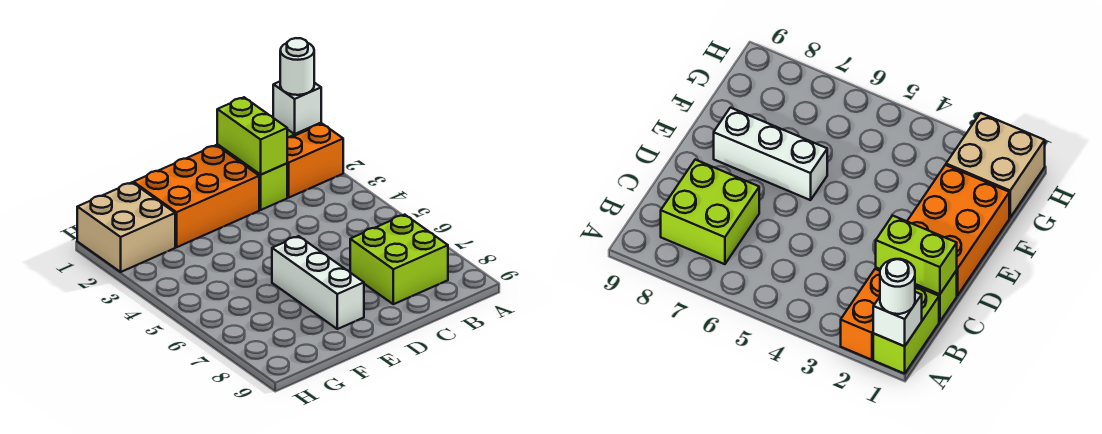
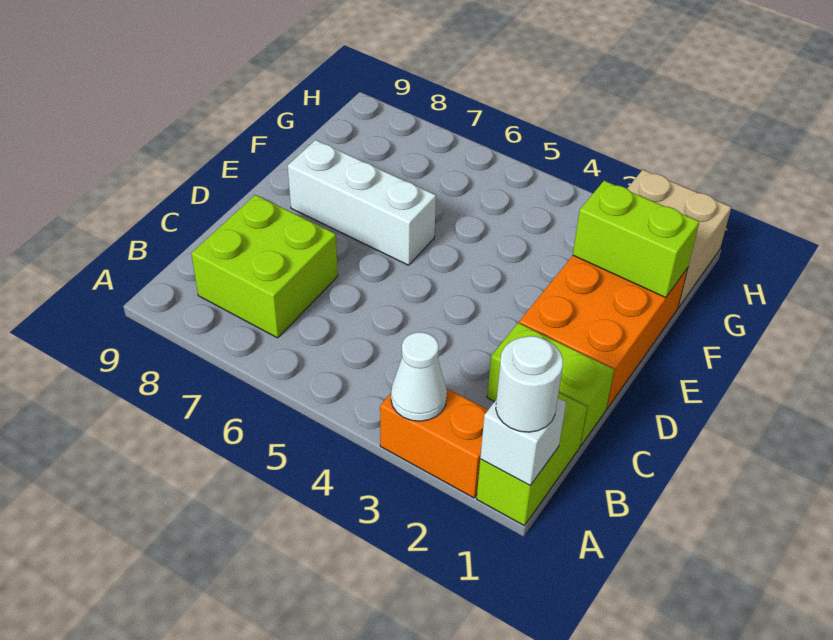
orange 1x2 brick [287,124,343,197] -> orange 1x2 brick turned to [380,388,488,498]
none -> white 1x1 cone [391,332,447,421]
lime 1x2 brick [217,97,287,175] -> lime 1x2 brick moved to [573,181,699,298]

